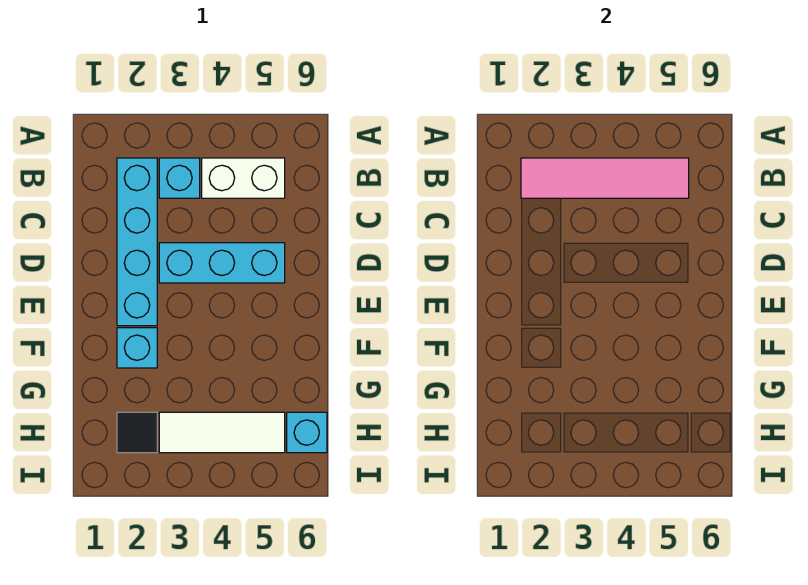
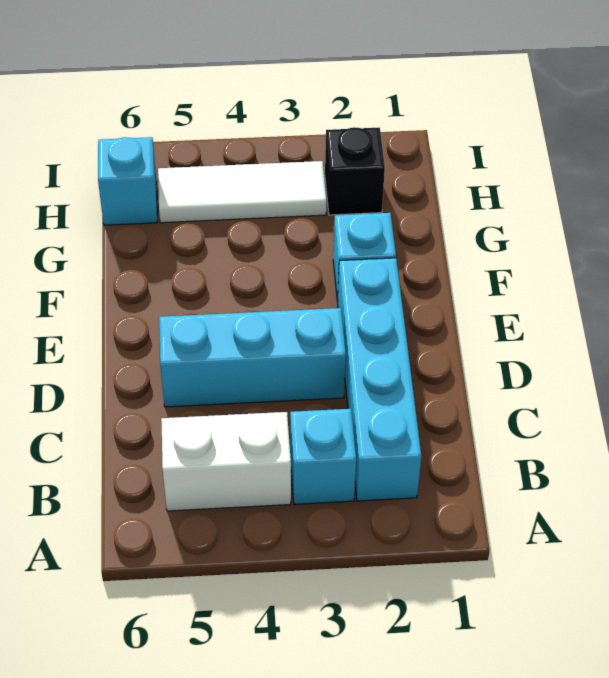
pink 1x4 tile [521,158,689,198] -> none
black 1x1 tile [117,412,157,453] -> black 1x1 brick [325,127,385,215]

